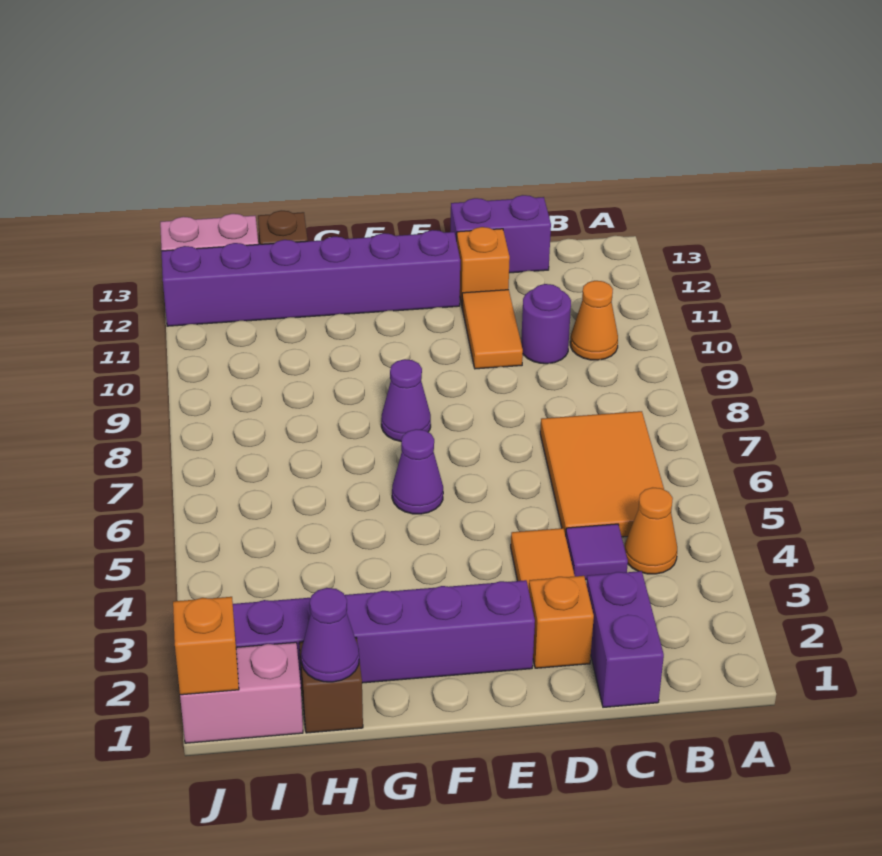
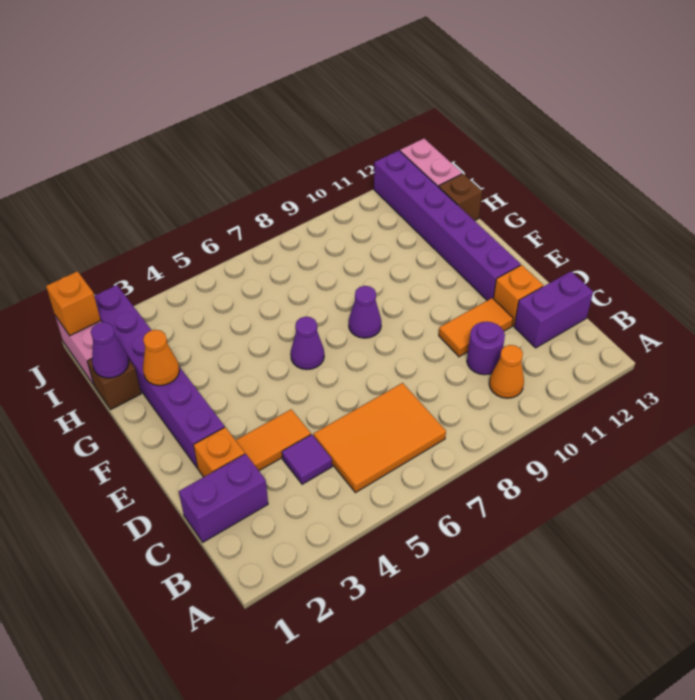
orange 1x1 cone [624,488,677,574] -> orange 1x1 cone moved to [143,330,179,386]
purple 1x2 brick [451,195,551,273] -> purple 1x2 brick turned to [514,271,593,348]

